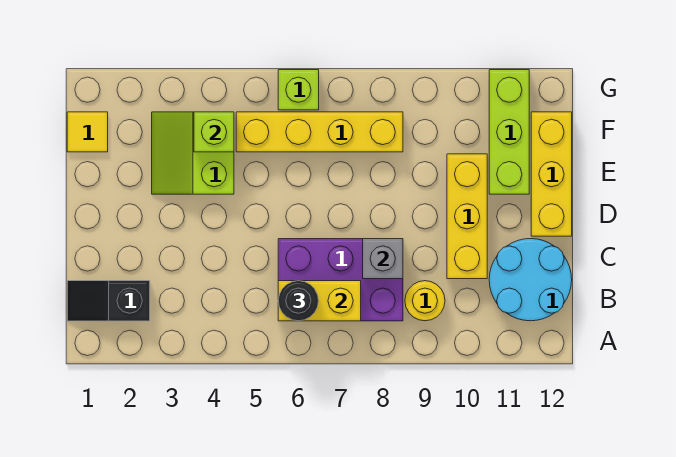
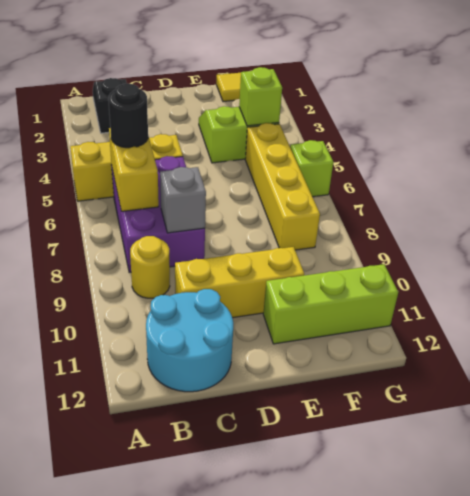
yellow 1x3 brick [531,112,572,236] -> yellow 1x3 brick moved to [70,134,183,201]

